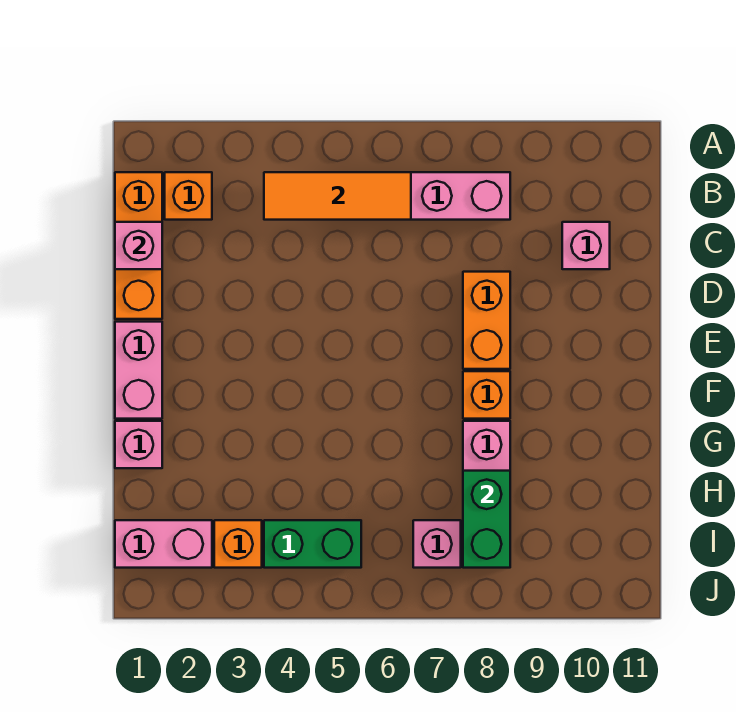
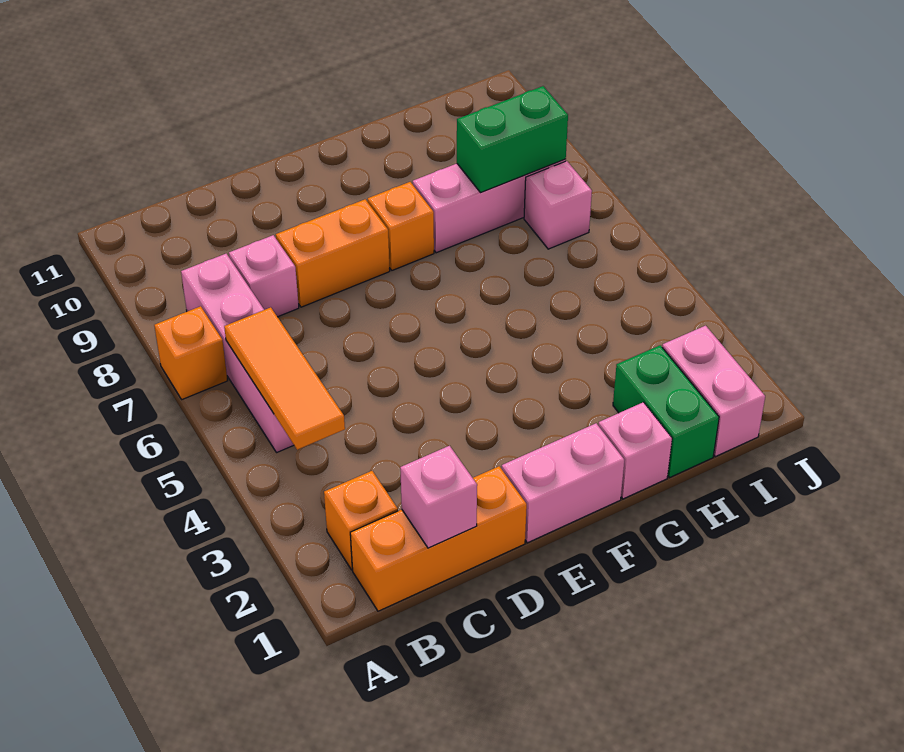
pink 1x1 brick [562,222,610,269] -> pink 1x1 brick moved to [229,235,299,317]
orange 1x1 brick [214,520,262,568] -> orange 1x1 brick moved to [154,306,228,399]
green 1x2 brick [264,520,361,568] -> green 1x2 brick moved to [613,345,719,478]

